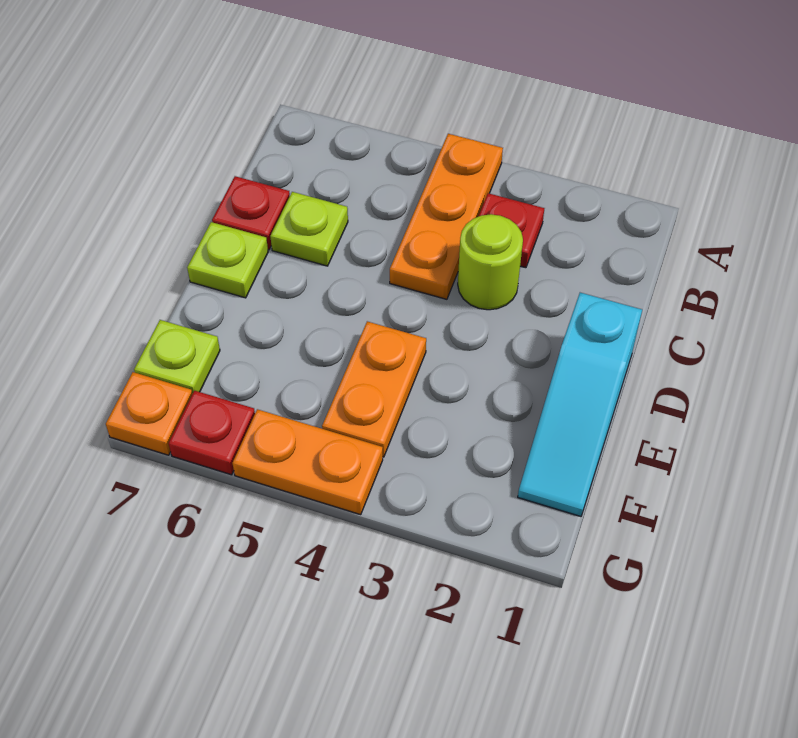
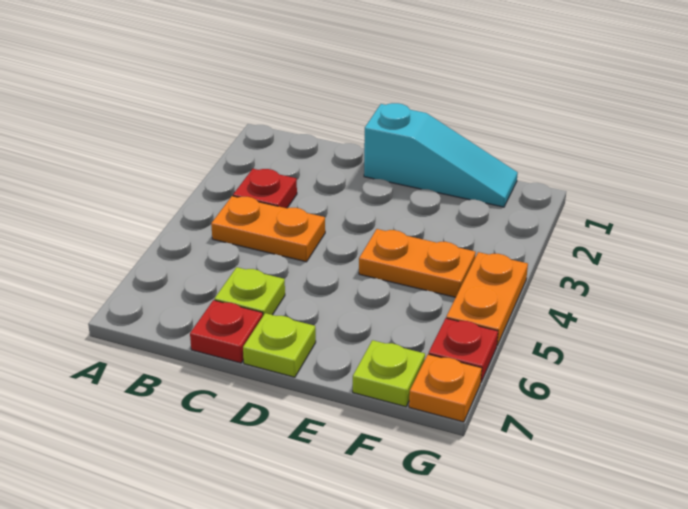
orange 1x3 plate [390,134,503,299] -> orange 1x2 plate [211,196,325,262]
lime 1x1 round brick [458,214,523,310] -> none

